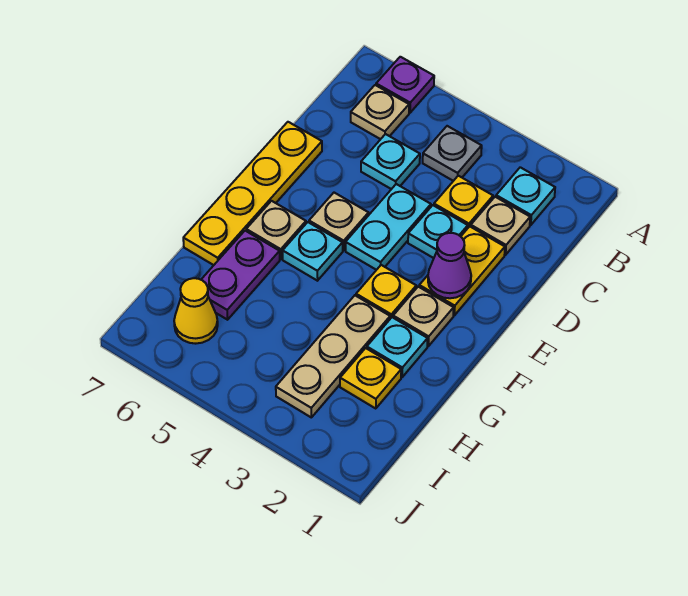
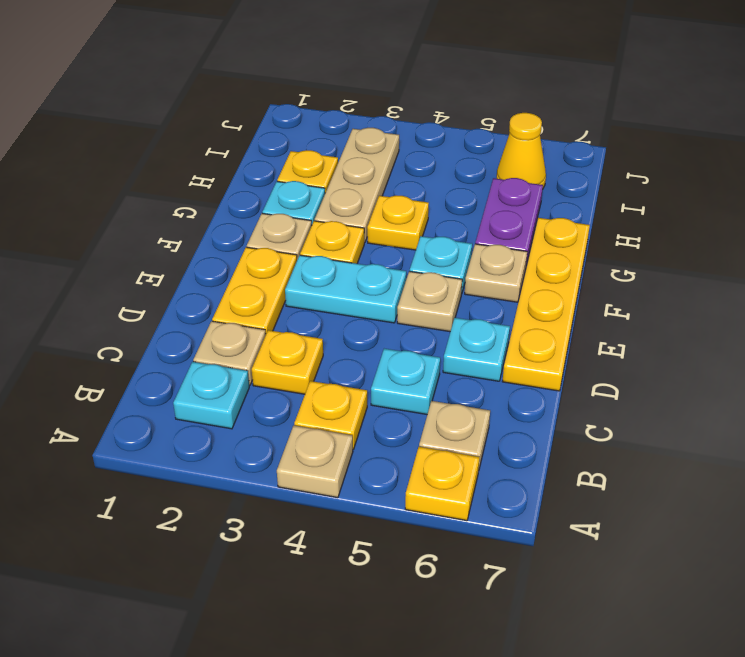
none -> tan 1x1 plate [277,425,353,498]
purple 1x1 plate [376,57,434,113] -> yellow 1x1 plate [405,447,479,521]
grey 1x1 plate [423,126,482,181] -> yellow 1x1 plate [294,381,367,449]
cyan 1x1 plate [408,205,468,258] -> cyan 1x1 plate moved to [443,318,510,381]
cyan 1x2 plate [346,184,431,270] -> cyan 1x2 plate turned to [285,255,406,323]
purple 1x1 cone [428,233,471,298] -> none
none -> yellow 1x1 plate [367,195,429,250]

